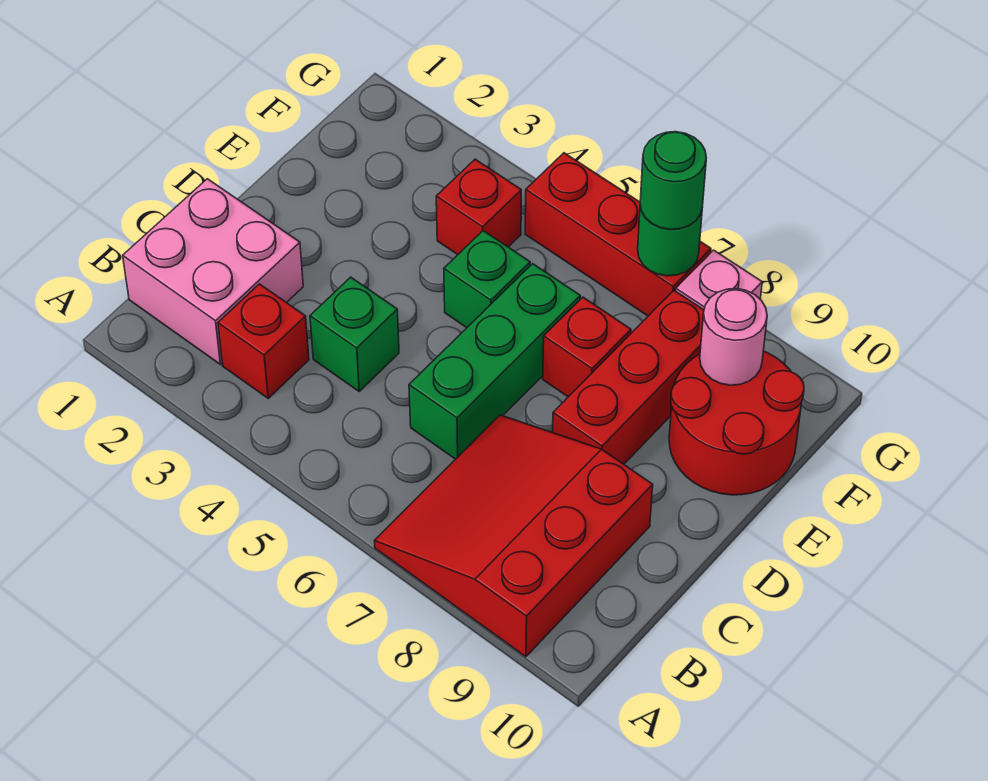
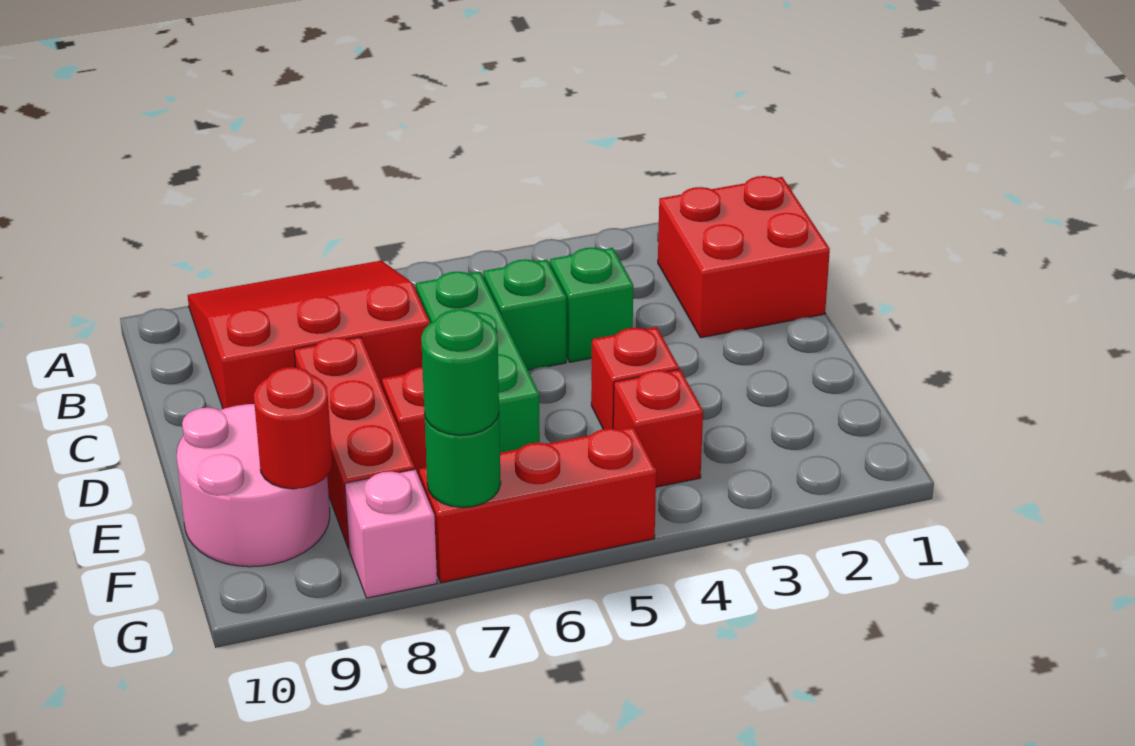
red 3x3 slope [375,415,653,657] -> red 3x3 slope turned to [188,261,430,409]
pink 2x2 brick [123,179,303,364] -> red 2x2 brick [658,176,830,338]
red 1x1 brick [218,284,309,398] -> red 1x1 brick moved to [591,327,679,429]
green 1x1 brick [444,231,530,328] -> green 1x1 brick moved to [484,259,566,370]
red 2x2 round brick [669,351,804,495] -> pink 2x2 round brick [177,404,330,567]
pink 1x1 round brick [700,289,767,385] -> red 1x1 round brick [254,367,333,489]

